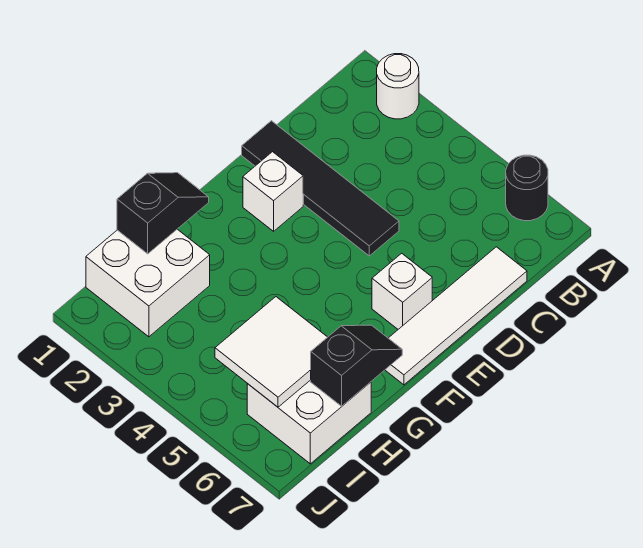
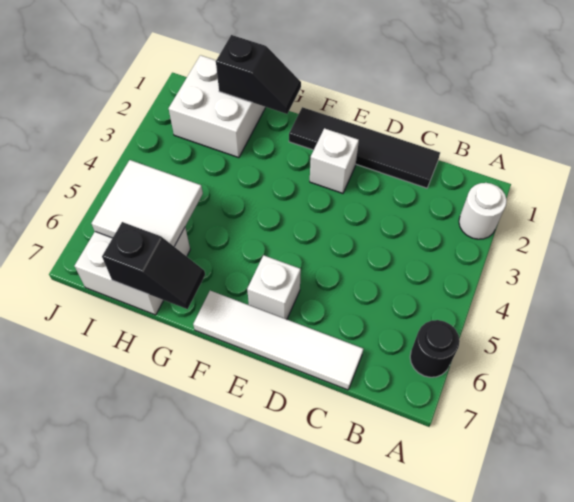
black 1x4 tile [242,121,399,256] -> black 1x4 tile turned to [289,107,440,188]

